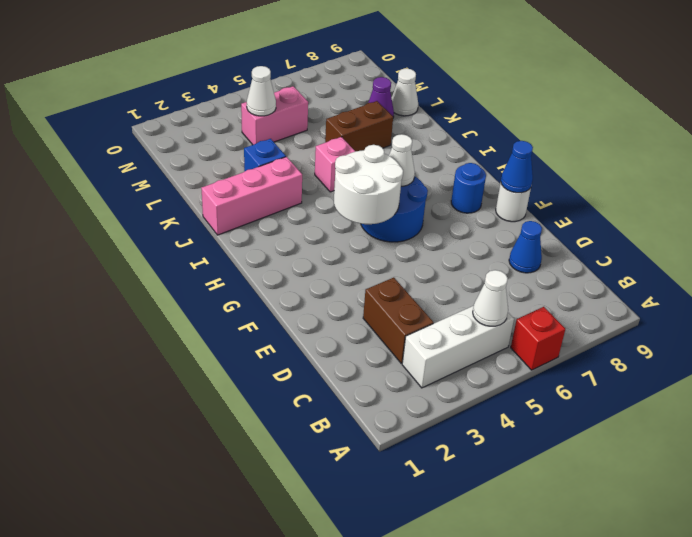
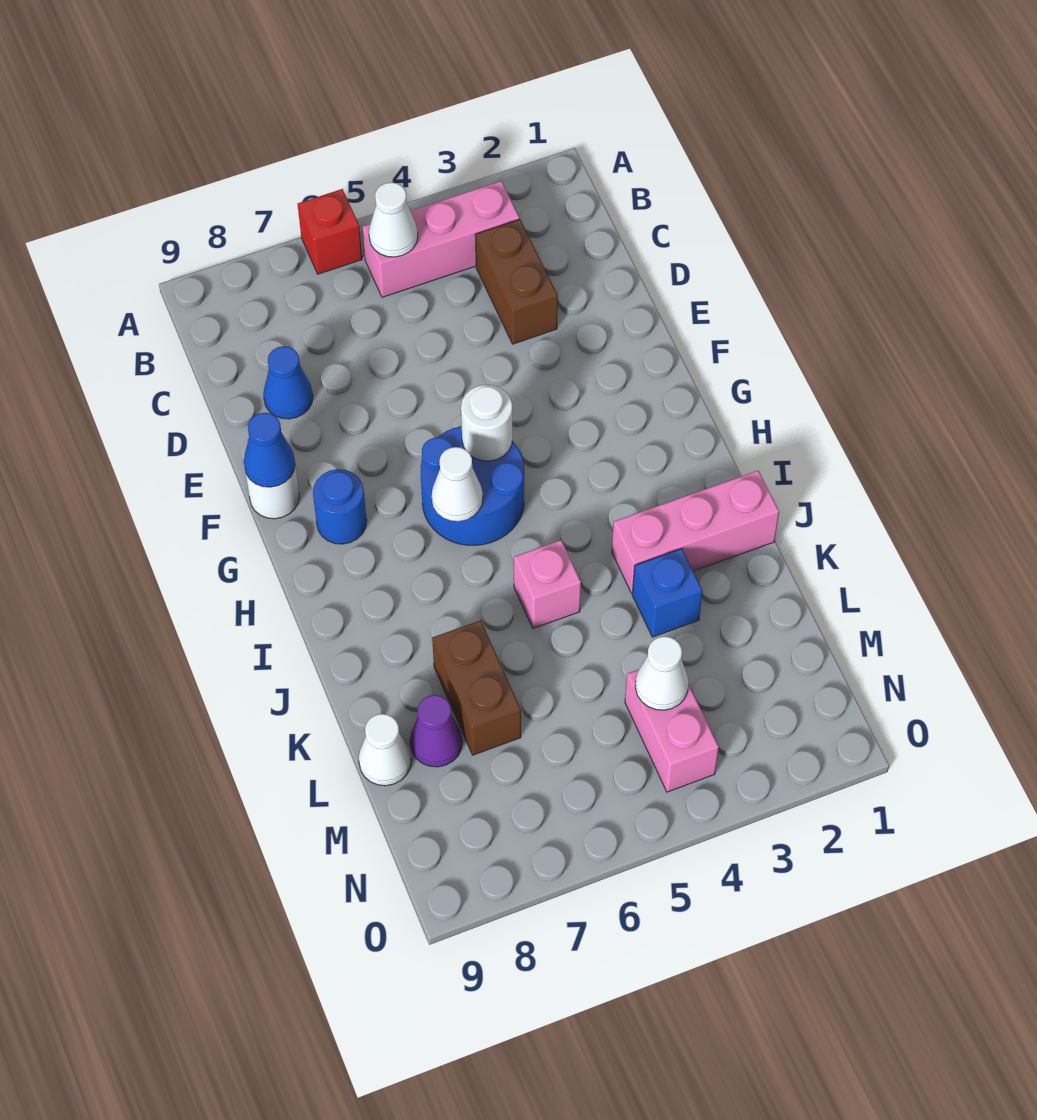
white 1x3 brick [402,306,514,388] -> pink 1x3 brick [363,181,519,297]
white 2x2 round brick [334,145,403,224] -> white 1x1 round brick [461,385,512,461]
brown 1x2 brick [325,101,393,151] -> brown 1x2 brick turned to [432,620,521,755]
pink 1x2 brick [241,86,308,145] -> pink 1x2 brick turned to [625,669,719,792]

